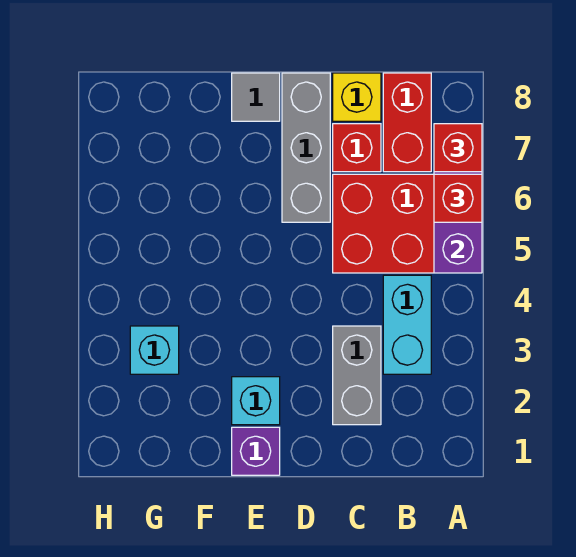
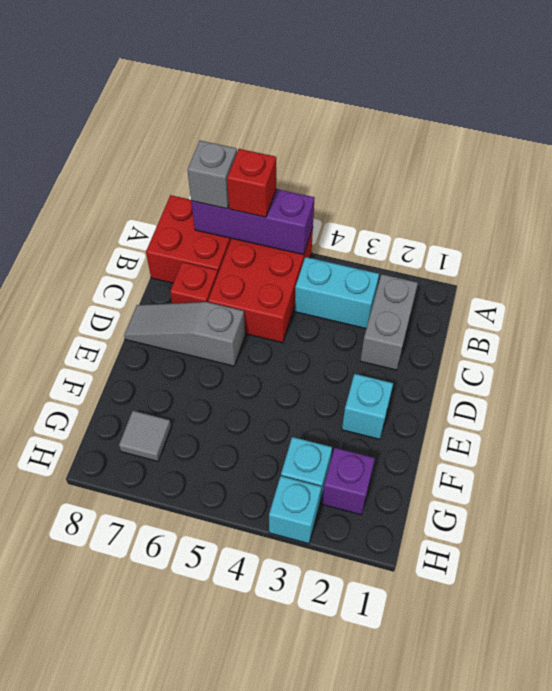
red 1x1 brick [434,124,482,172] -> grey 1x1 brick [187,141,237,209]
red 1x2 brick [383,73,431,172] -> red 2x2 brick [146,195,231,283]
grey 1x2 brick [333,326,381,425] -> grey 1x2 brick turned to [360,274,418,370]
yellow 1x1 brick [333,73,381,121] -> none
grey 1x3 brick [282,73,330,222] -> grey 1x3 slope [124,302,245,366]
purple 1x1 brick [232,427,280,475] -> purple 1x1 brick moved to [322,448,375,515]
grey 1x1 tile [232,73,280,121] -> grey 1x1 tile moved to [119,411,171,461]
none -> cyan 1x1 brick [269,476,321,544]

